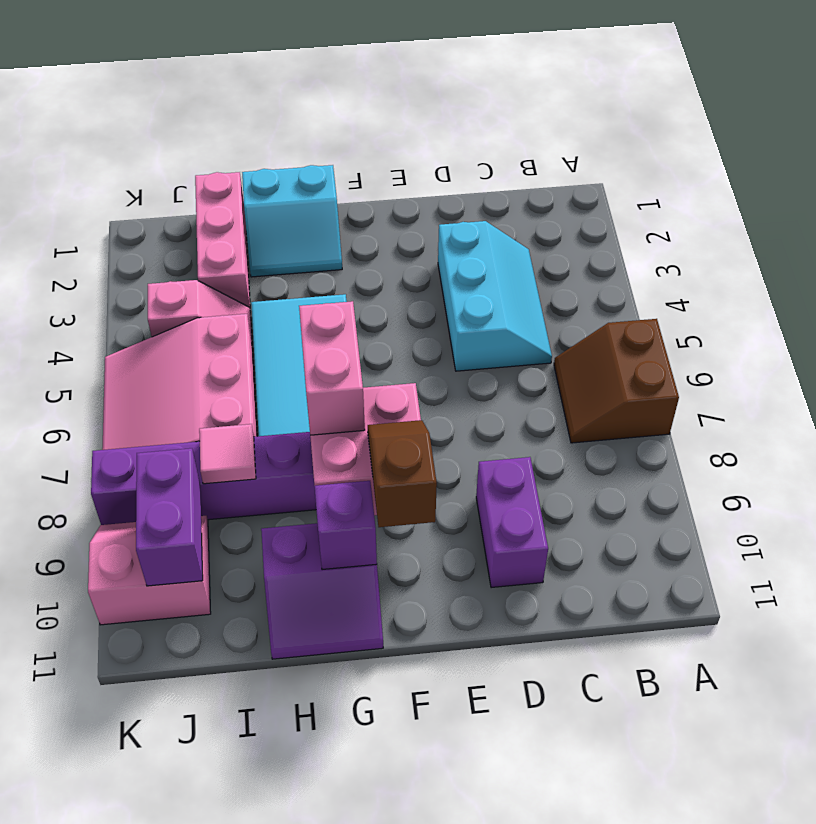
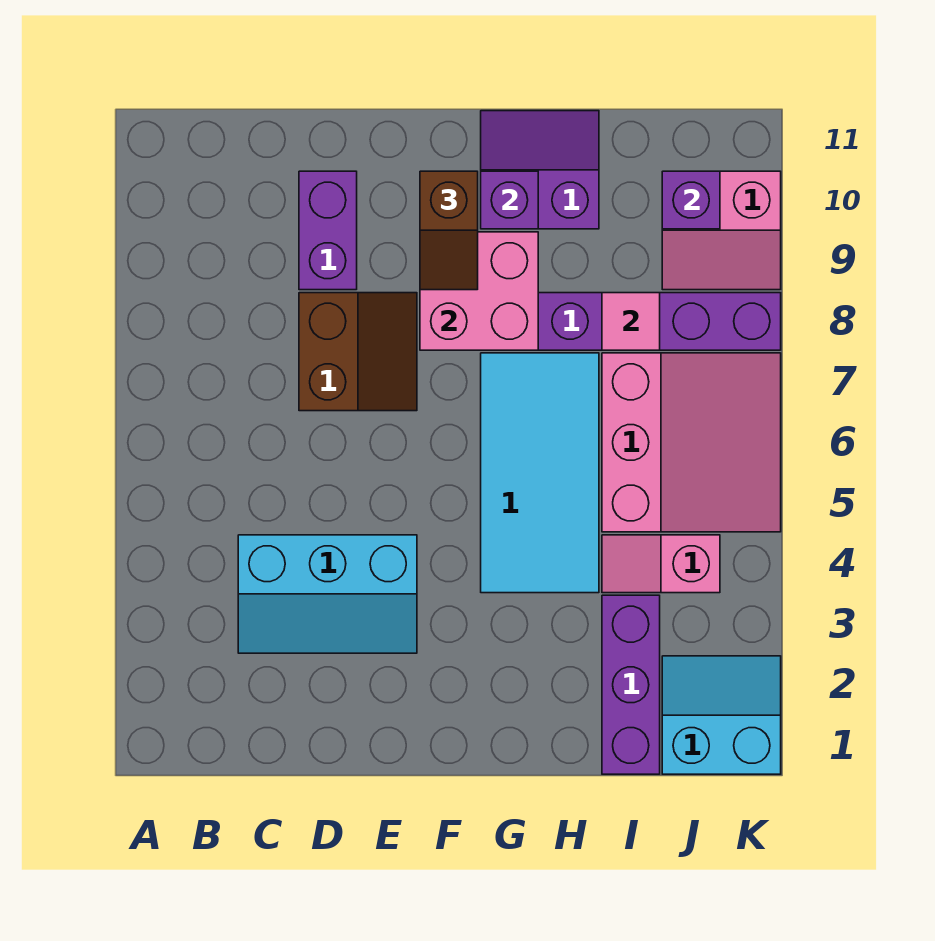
brown 2x2 slope [554,319,679,443] -> brown 2x2 slope moved to [299,293,417,411]
cyan 2x3 slope [438,221,552,371] -> cyan 2x3 slope turned to [238,535,417,653]
cyan 2x2 slope [242,165,342,277] -> cyan 2x2 slope moved to [662,656,781,774]
pink 1x2 brick [299,301,365,435] -> none
pink 1x3 brick [195,172,250,307] -> purple 1x3 brick [602,595,660,774]
purple 1x2 brick [136,448,203,586] -> purple 1x1 brick [662,171,720,229]

